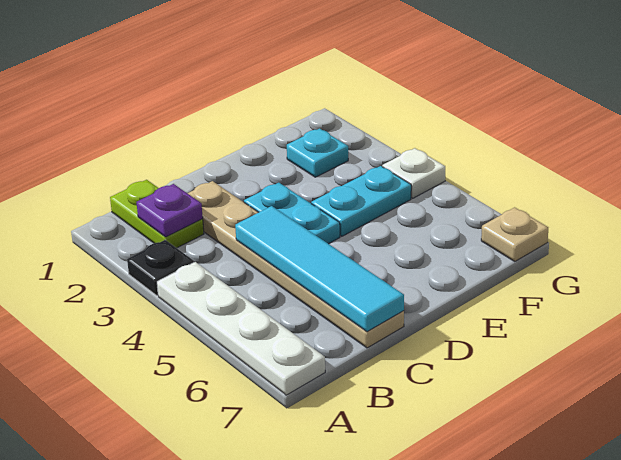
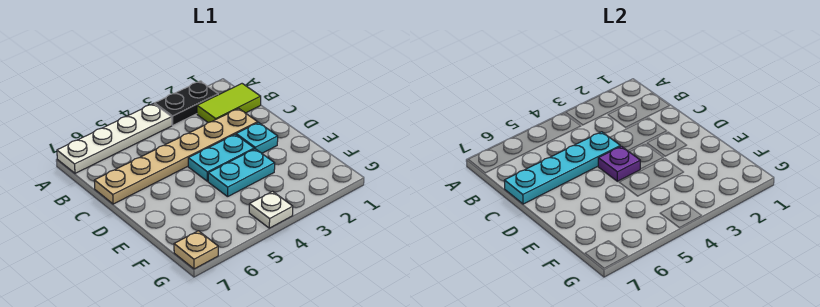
black 1x1 plate [127,240,194,296] -> black 1x2 plate [155,81,218,125]
lime 1x2 plate [110,180,204,248] -> lime 1x2 tile [197,84,261,123]
purple 1x1 plate [137,184,203,237] -> purple 1x1 plate moved to [598,146,640,181]
cyan 1x4 tile [235,206,404,332] -> cyan 1x4 plate [504,132,620,204]
cyan 1x2 plate [311,166,411,236] -> cyan 1x2 plate turned to [208,149,275,197]
cyan 1x1 plate [287,128,348,177] -> cyan 1x1 plate moved to [236,123,278,153]

